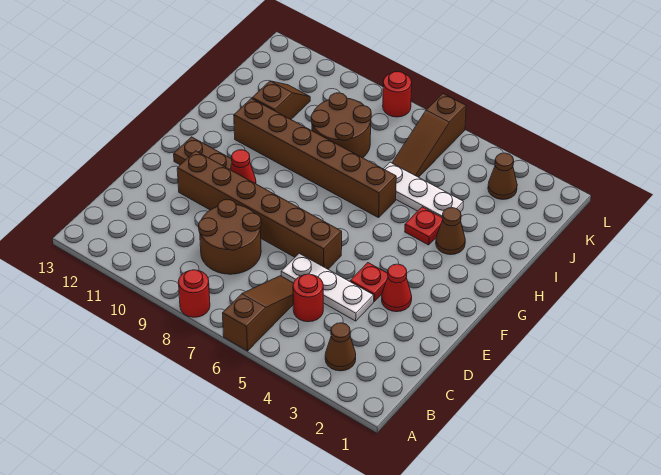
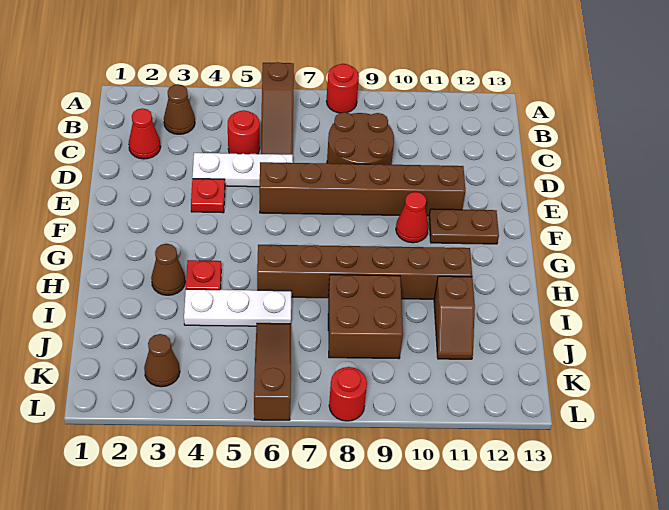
red 1x1 cone [382,264,412,312] -> red 1x1 cone moved to [129,108,161,159]
brown 2x2 round brick [311,93,371,158] -> brown 2x2 brick [328,275,403,359]

